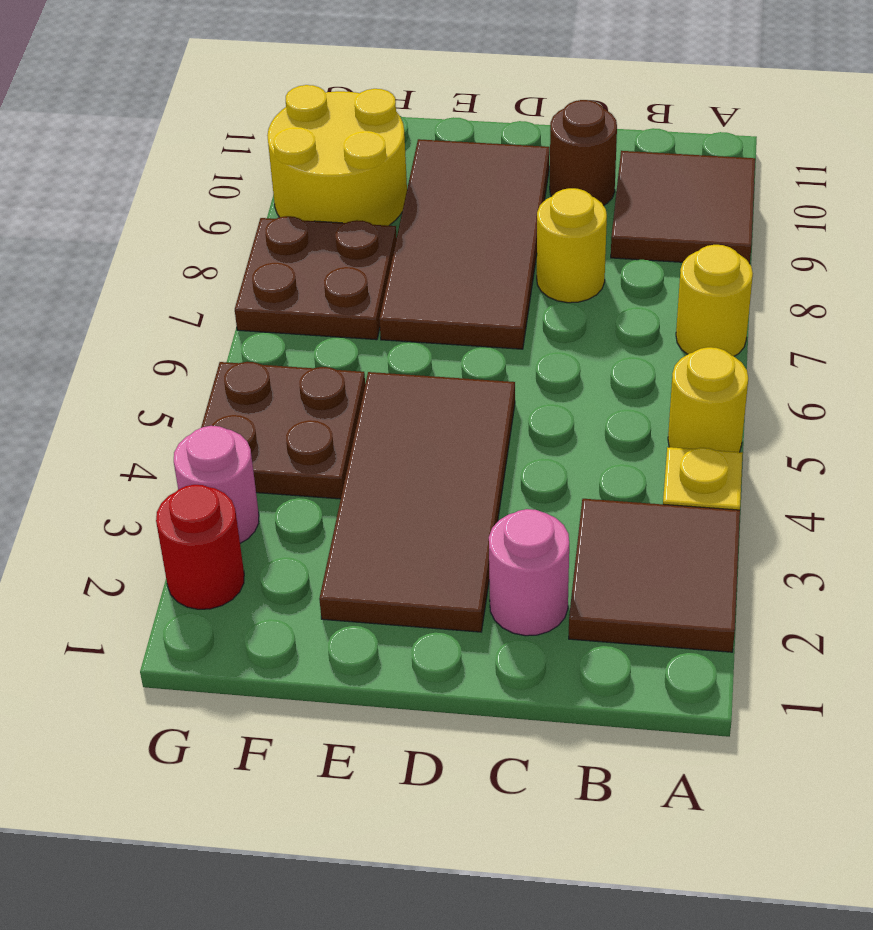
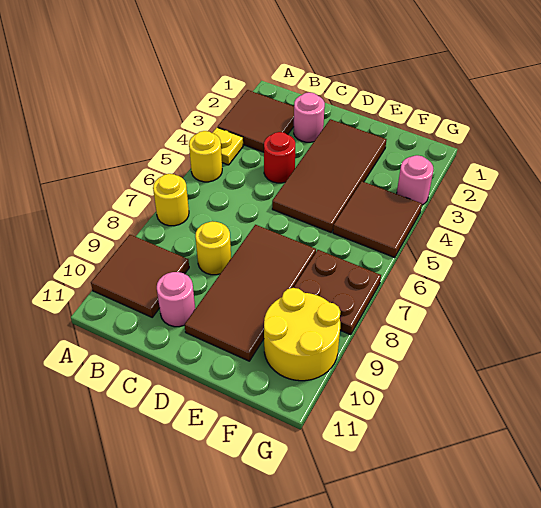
brown 1x1 round brick [550,100,617,205] -> pink 1x1 round brick [157,272,195,327]
brown 2x2 plate [201,362,365,499] -> brown 2x2 tile [333,181,422,258]
red 1x1 round brick [156,485,244,609] -> red 1x1 round brick moved to [264,132,295,183]

